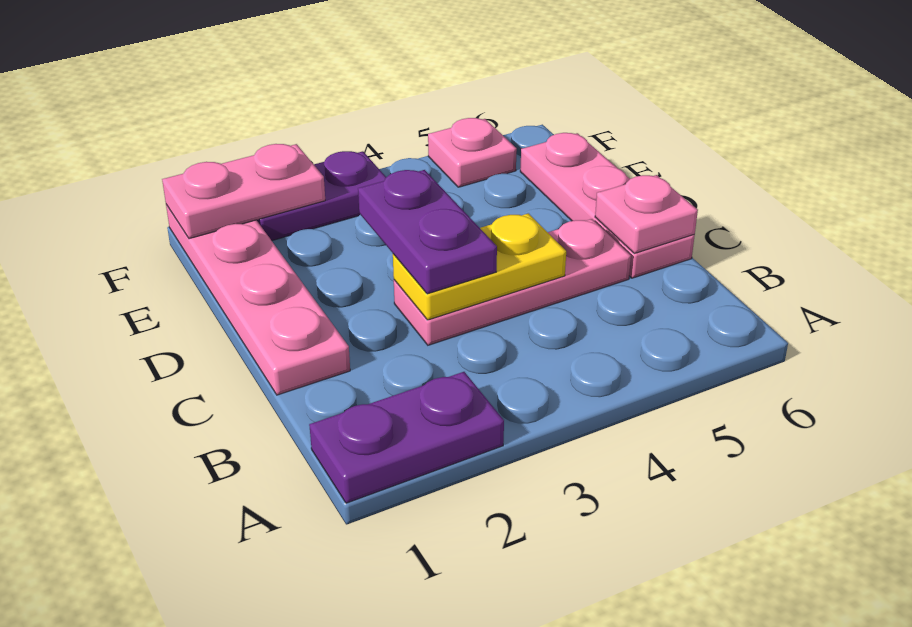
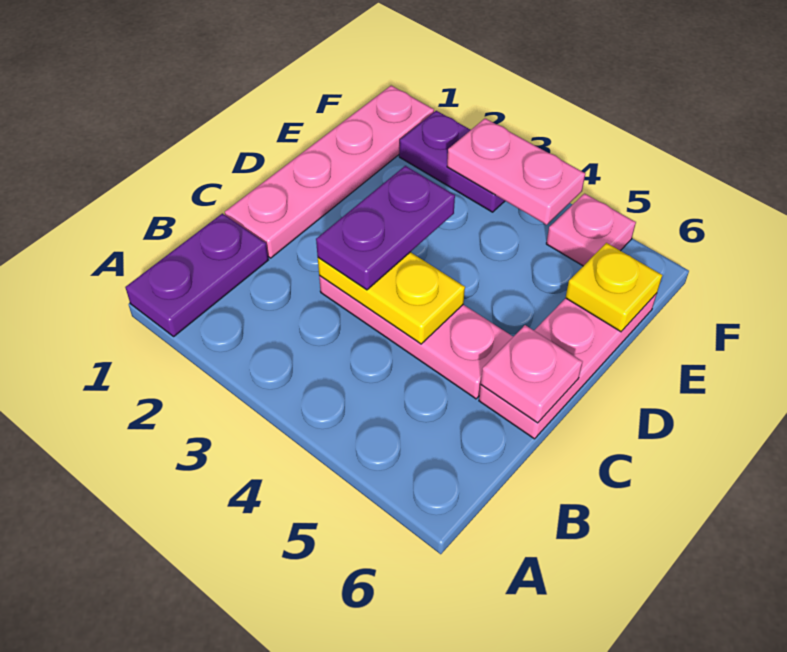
purple 1x2 plate [309,372,504,503] -> purple 1x2 plate turned to [125,213,268,336]
none -> yellow 1x1 plate [566,243,662,332]
pink 1x2 plate [162,144,325,239] -> pink 1x2 plate moved to [447,118,585,225]

